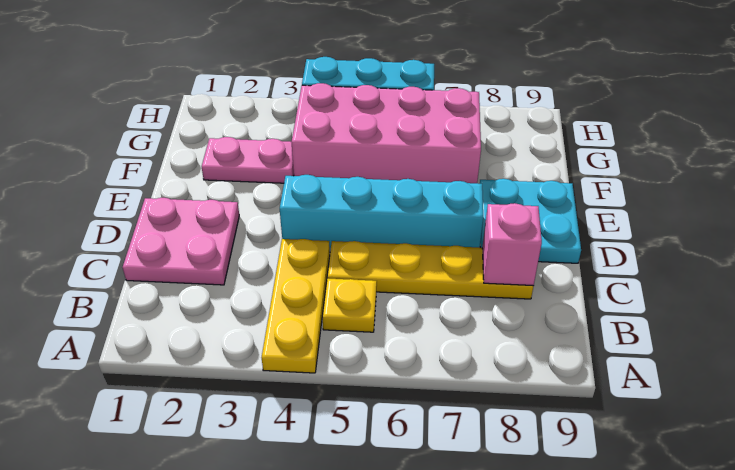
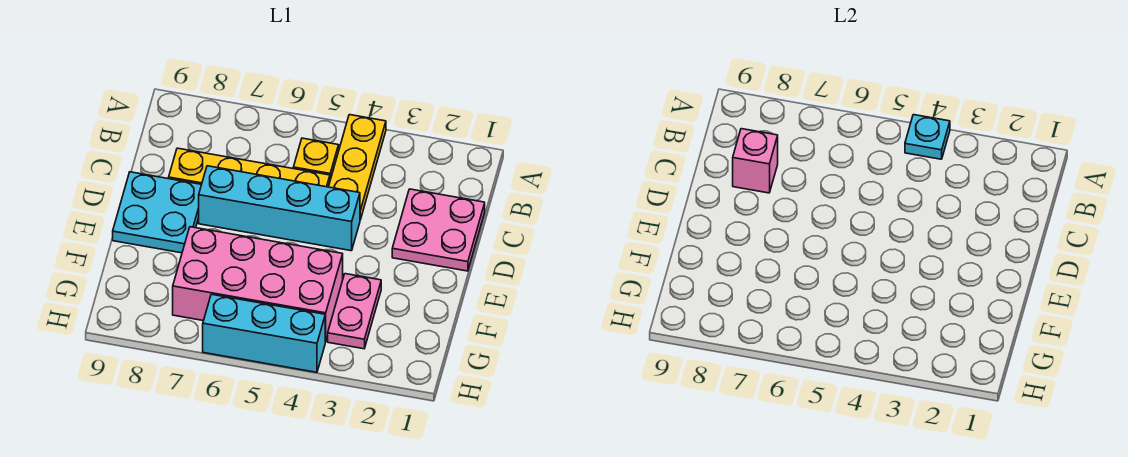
none -> cyan 1x1 plate [905,115,950,159]
pink 1x2 plate [202,137,294,183] -> pink 1x2 plate turned to [328,274,381,349]

